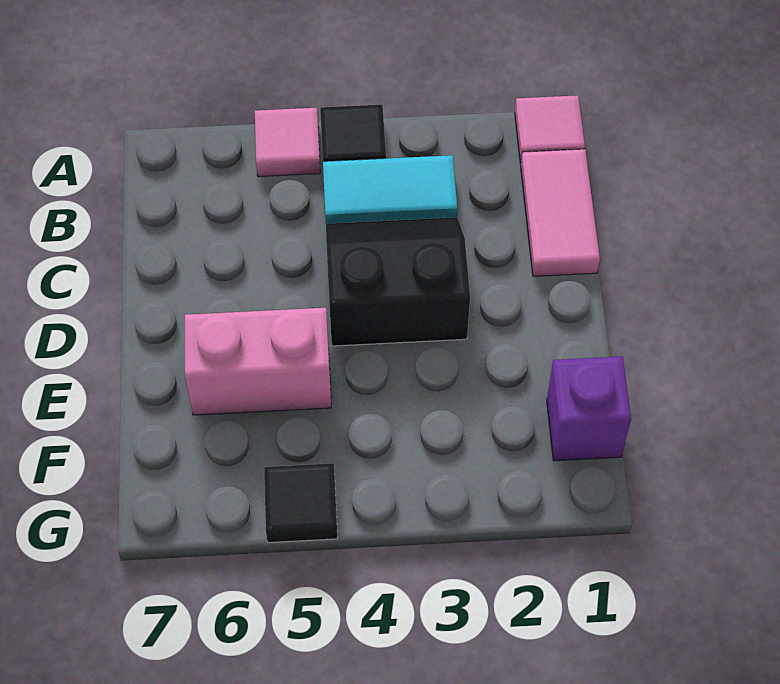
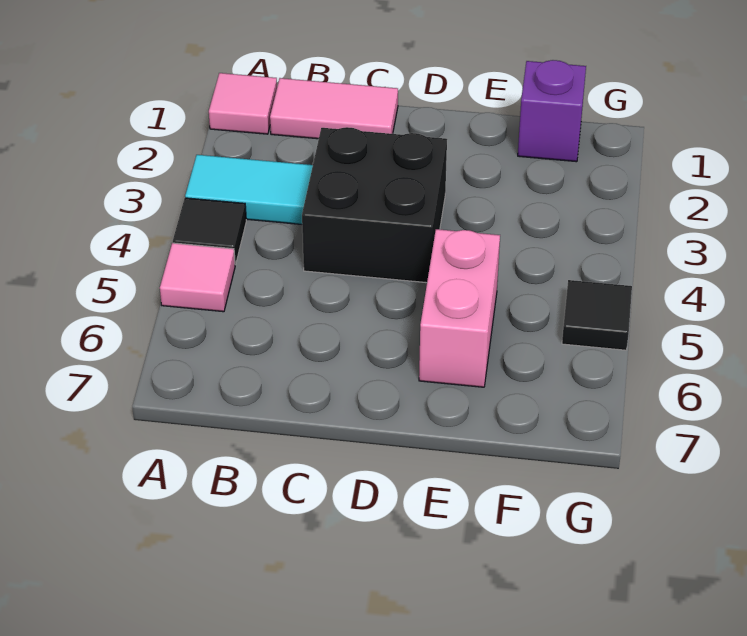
cyan 1x2 tile [323,155,457,224] -> cyan 1x2 tile turned to [185,155,313,224]
black 2x2 slope [326,217,470,346] -> black 2x2 brick [302,127,447,283]

